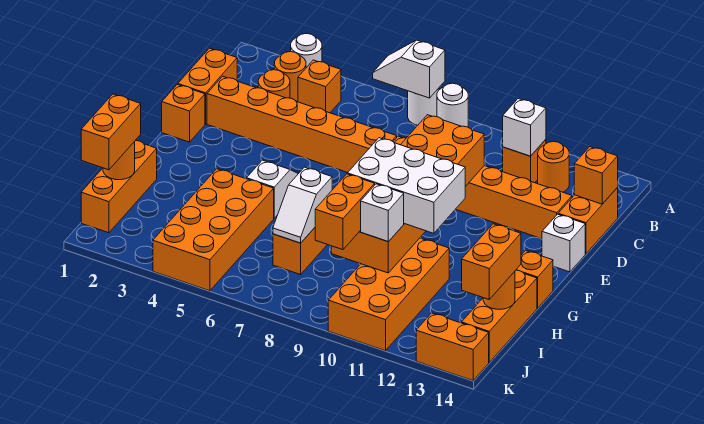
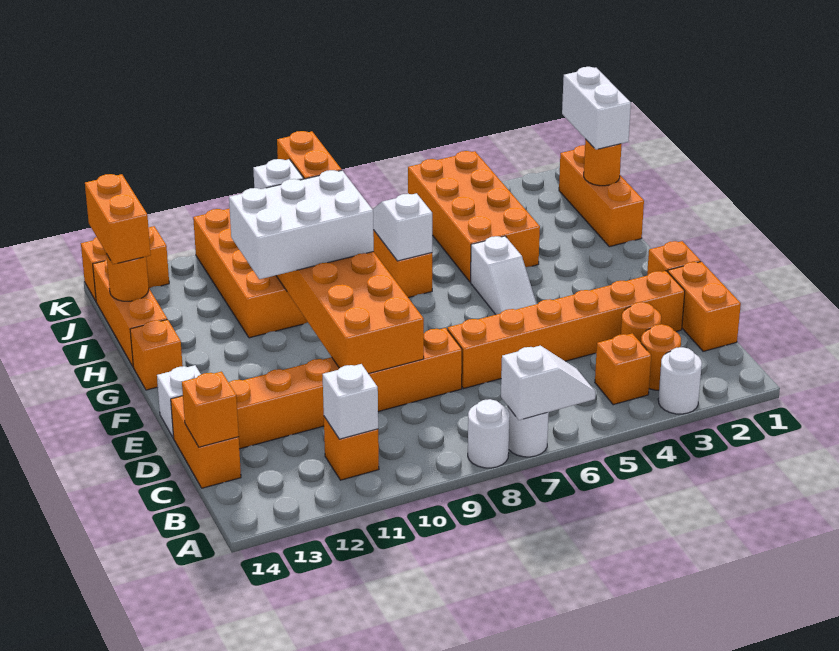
orange 1x1 round brick [538,141,569,192] -> none
orange 1x2 brick [81,94,141,170] -> white 1x2 brick [562,67,631,150]

